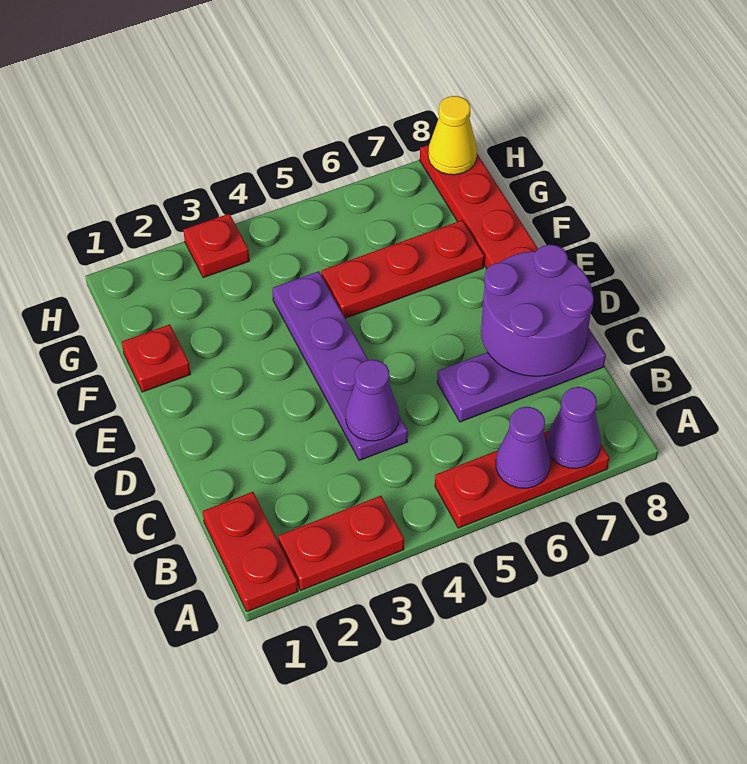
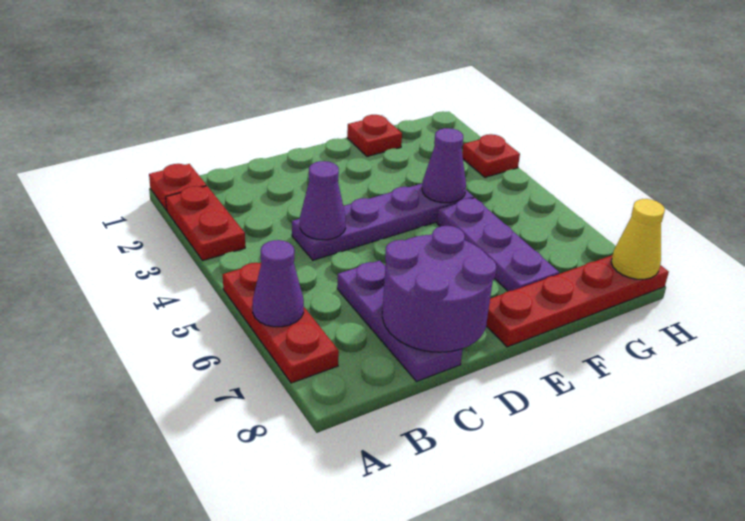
red 1x2 plate [203,492,298,612] -> red 1x1 plate [149,164,206,210]
purple 1x1 cone [547,387,601,468] -> purple 1x1 cone moved to [422,128,466,203]
red 1x3 plate [321,220,484,318] -> purple 1x3 plate [437,198,559,291]

